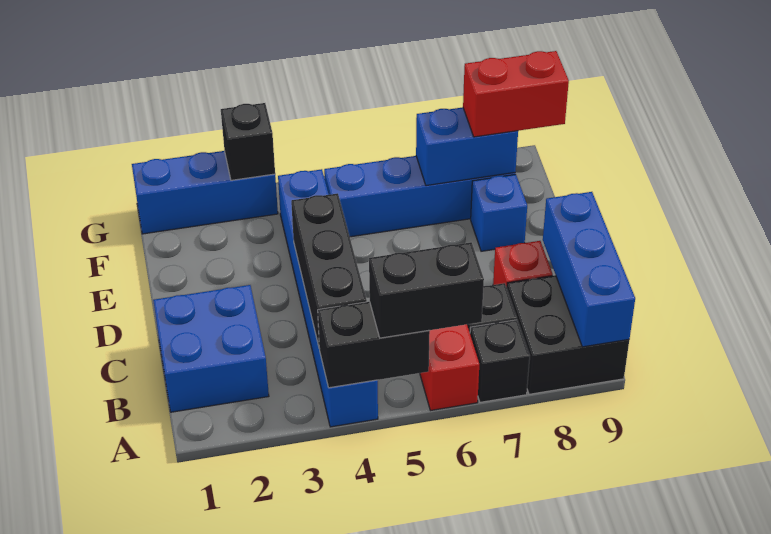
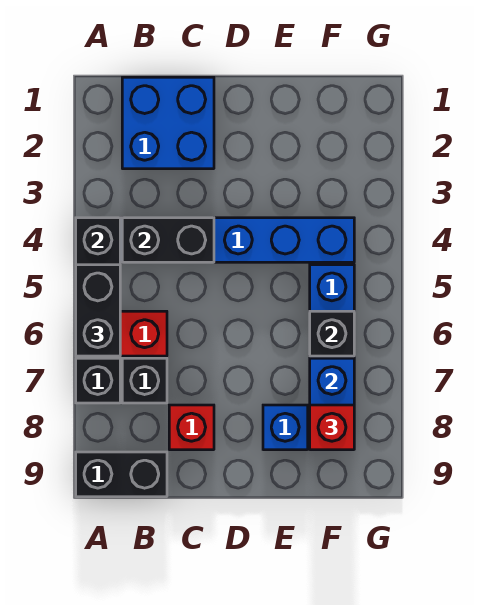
black 2x2 brick [507,275,629,394] -> black 1x2 brick [76,452,167,497]
blue 1x3 brick [543,192,635,347] -> none
black 1x3 brick [291,193,367,346] -> black 1x2 brick [122,218,214,262]
red 1x2 brick [463,51,569,137] -> red 1x1 brick [310,405,354,450]
blue 1x3 brick [132,151,278,234] -> none
black 1x1 brick [221,103,275,180] -> black 1x1 brick moved to [310,311,354,356]

